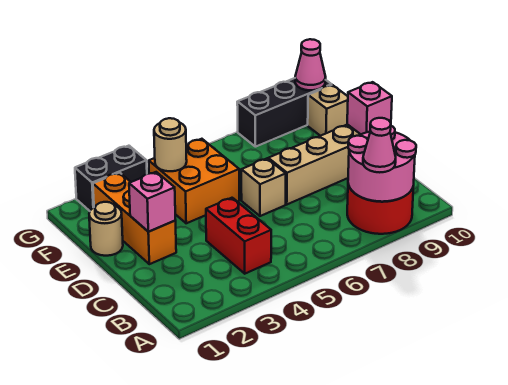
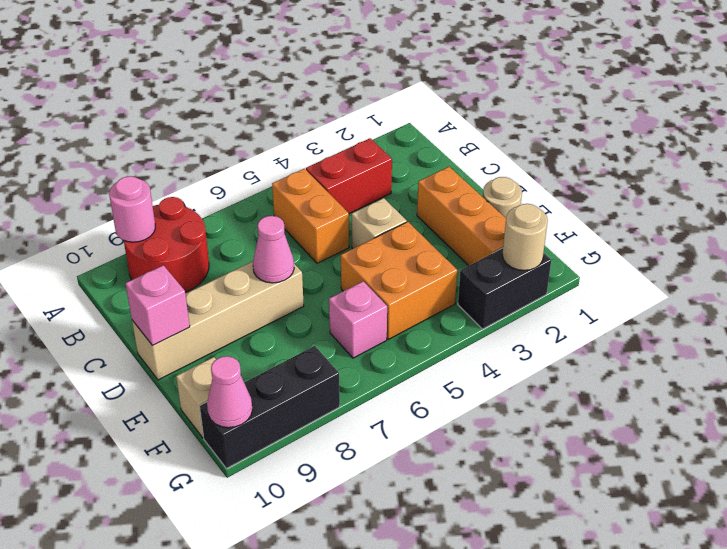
pink 2x2 round brick [348,126,416,202] -> pink 1x1 round brick [109,176,155,242]
pink 1x1 cone [363,118,396,172] -> pink 1x1 cone moved to [253,216,294,283]
red 1x2 brick [206,198,271,274] -> red 1x2 brick turned to [306,138,392,214]
none -> orange 1x2 brick [272,169,349,263]
pink 1x1 brick [129,172,175,232] -> pink 1x1 brick moved to [329,281,387,358]
tan 1x1 brick [241,159,286,216] -> tan 1x1 brick moved to [352,198,407,249]
tan 1x1 round brick [154,118,187,171] -> tan 1x1 round brick moved to [502,204,548,270]

